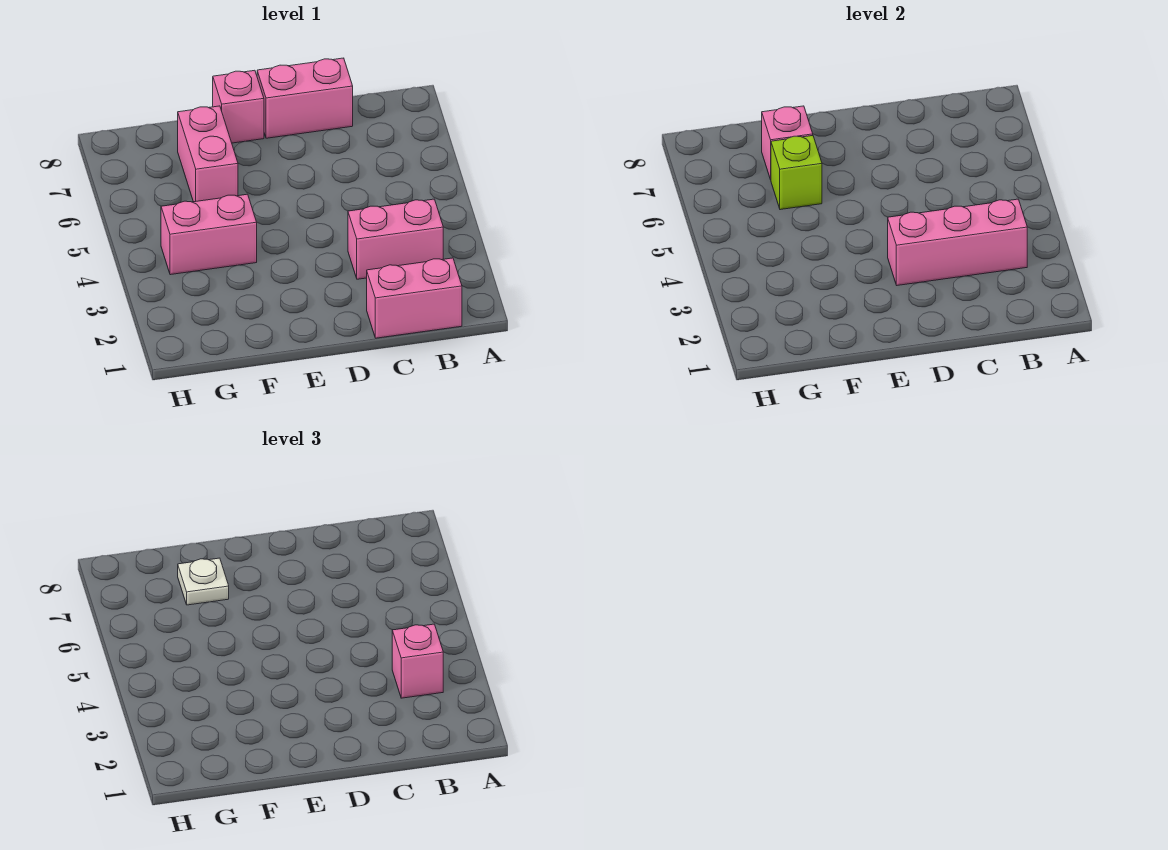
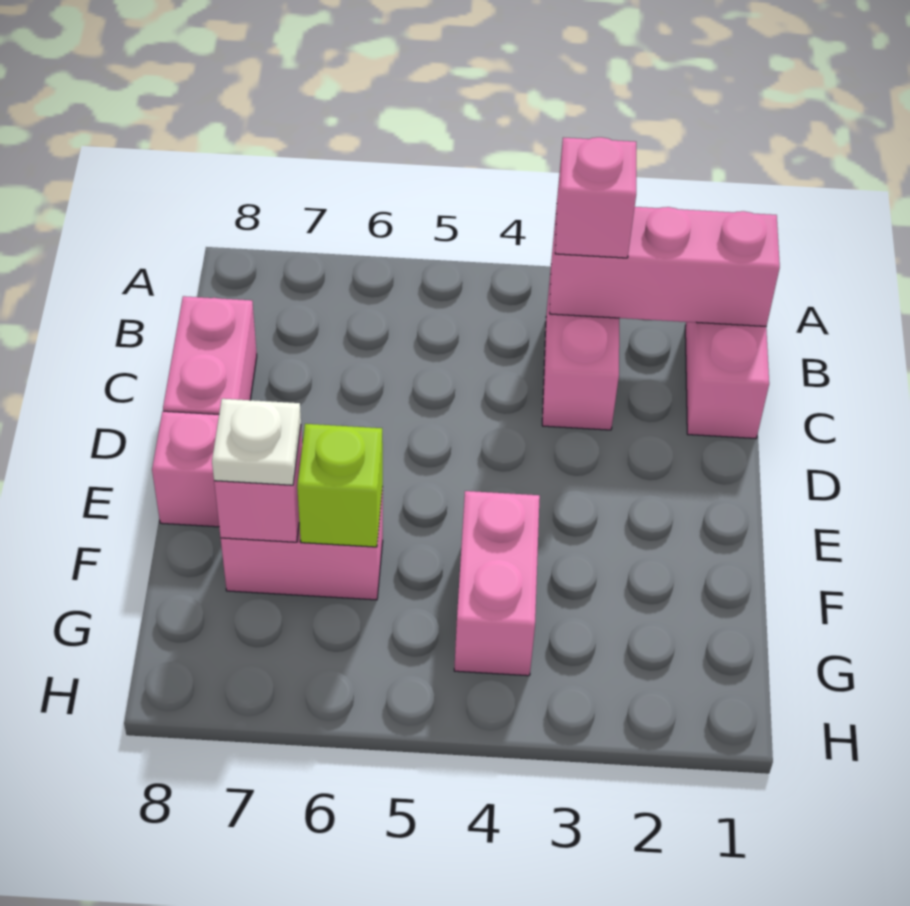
pink 1x3 brick [888,199,1027,285] -> pink 1x3 brick turned to [550,206,780,326]

